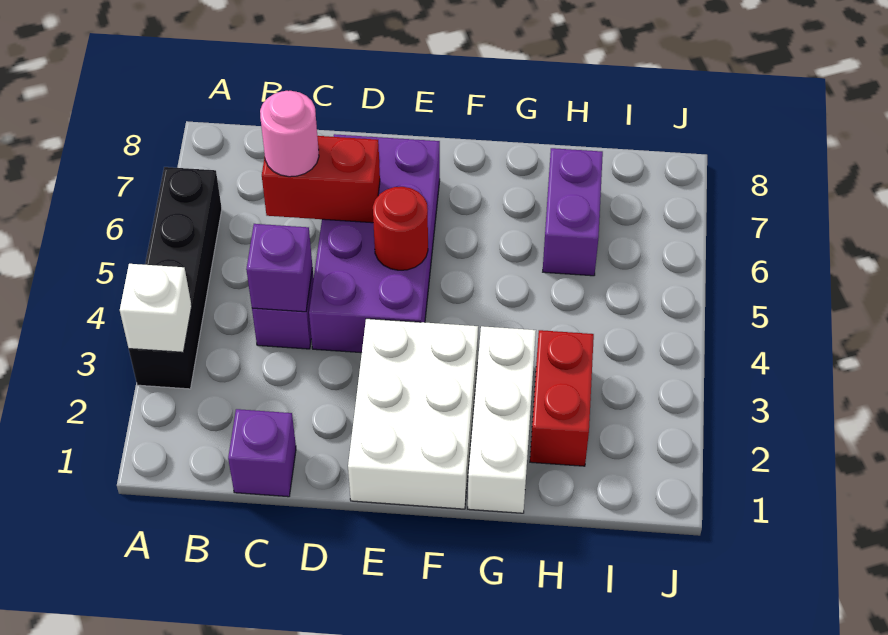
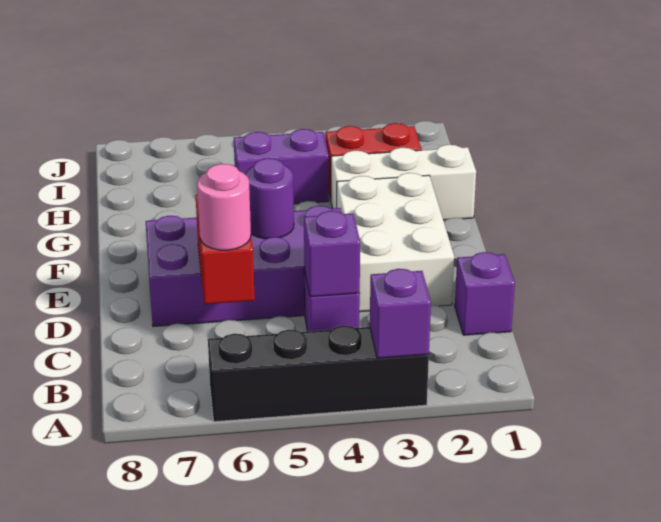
white 1x1 brick [120,264,192,352] -> purple 1x1 brick [370,269,431,358]
white 2x3 brick [348,319,478,509] -> white 2x3 brick turned to [337,173,454,312]
red 1x1 round brick [373,187,428,270] -> purple 1x1 round brick [245,158,294,239]
purple 1x2 brick [543,148,603,276] -> purple 1x2 brick moved to [234,129,329,204]

